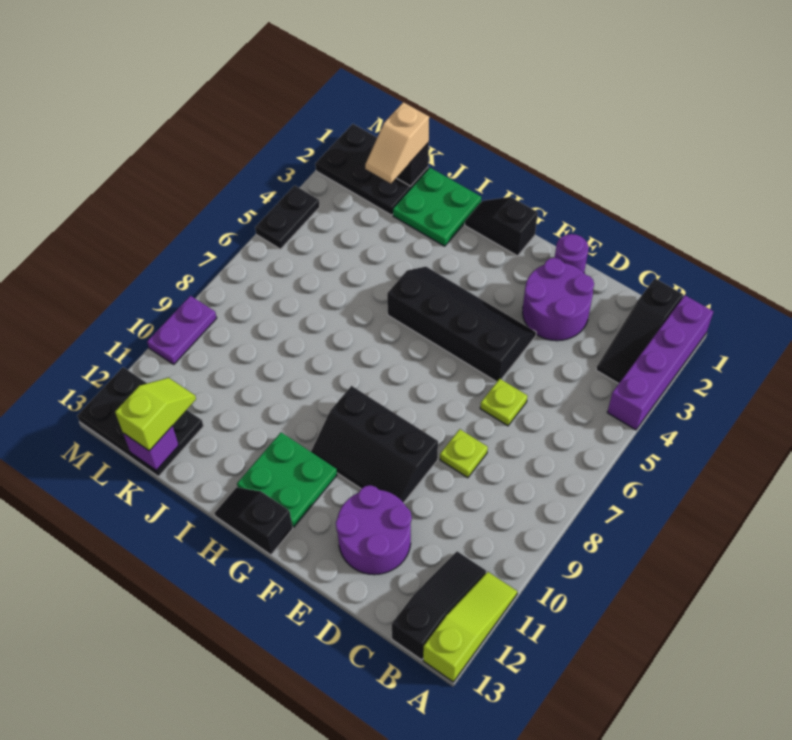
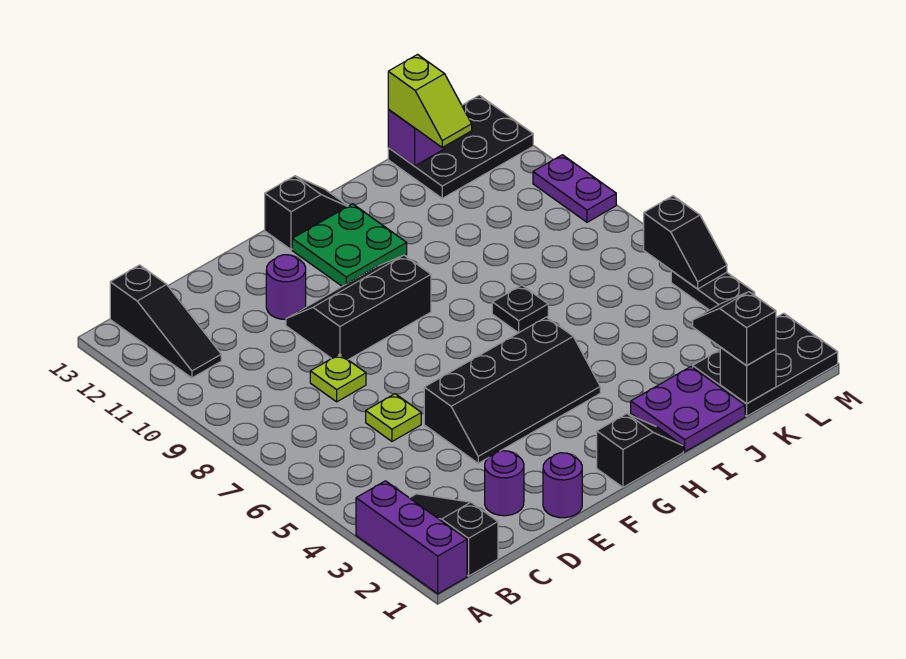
purple 1x4 brick [607,295,714,430] -> purple 1x3 brick [356,481,467,594]
lime 1x3 slope [423,572,517,682] -> none
purple 2x2 round brick [523,258,594,341] -> purple 1x1 round brick [485,451,524,516]
purple 2x2 round brick [336,485,412,575] -> purple 1x1 round brick [266,255,306,320]
green 2x2 plate [393,168,481,246] -> purple 2x2 plate [631,367,745,452]
none -> black 1x1 plate [492,285,548,333]
tan 1x2 slope [365,102,429,183] -> black 1x2 slope [693,292,776,365]
none -> black 1x2 slope [644,196,727,289]

